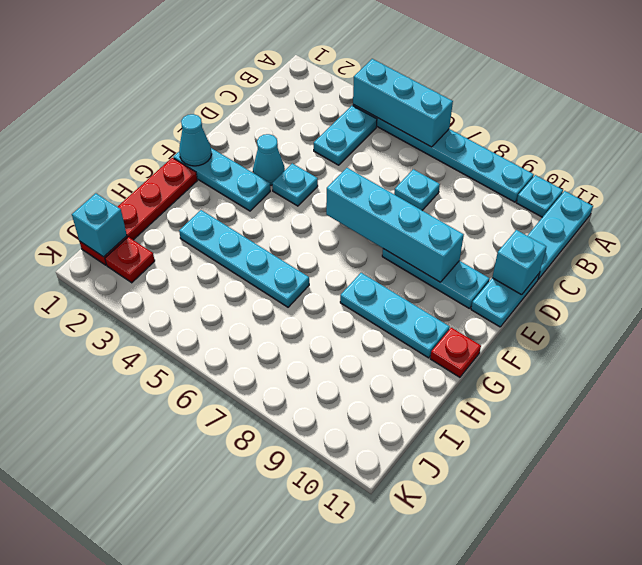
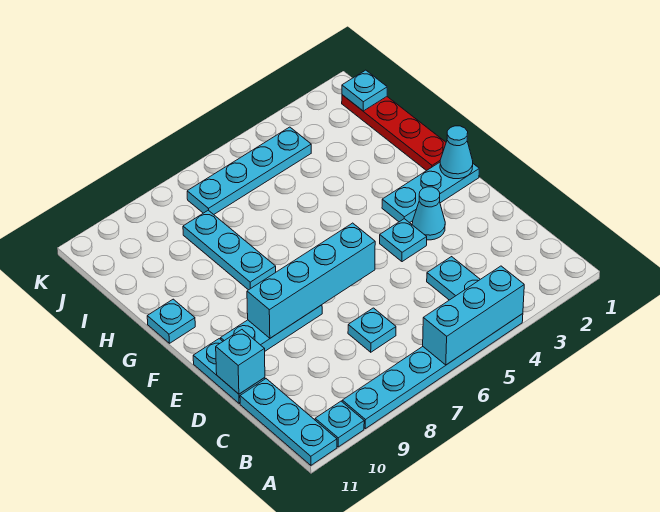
cyan 1x3 plate [340,273,450,358] -> cyan 1x3 plate turned to [183,210,276,290]
red 1x1 plate [430,328,481,377] -> cyan 1x1 plate [147,299,195,343]
cyan 1x4 plate [179,210,309,307] -> cyan 1x4 plate moved to [187,127,311,214]
cyan 1x1 brick [72,193,127,257] -> cyan 1x1 plate [342,70,387,111]
red 1x1 plate [105,237,155,283] -> none

